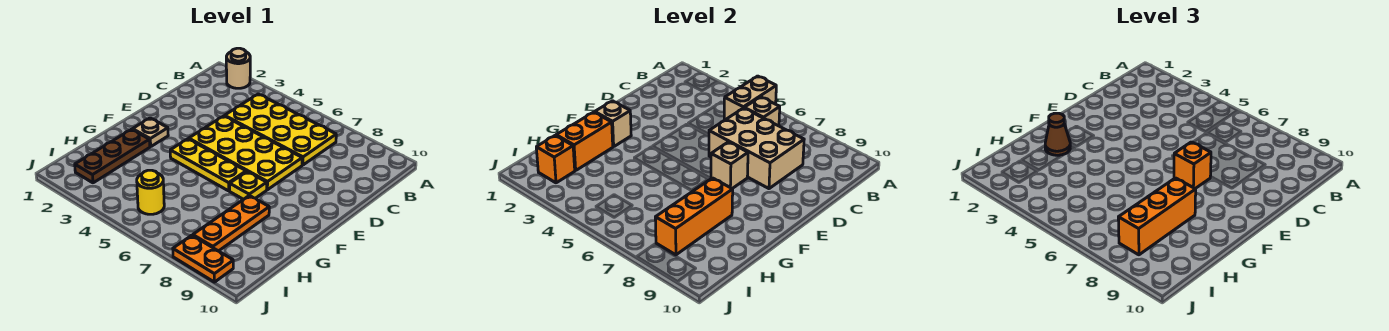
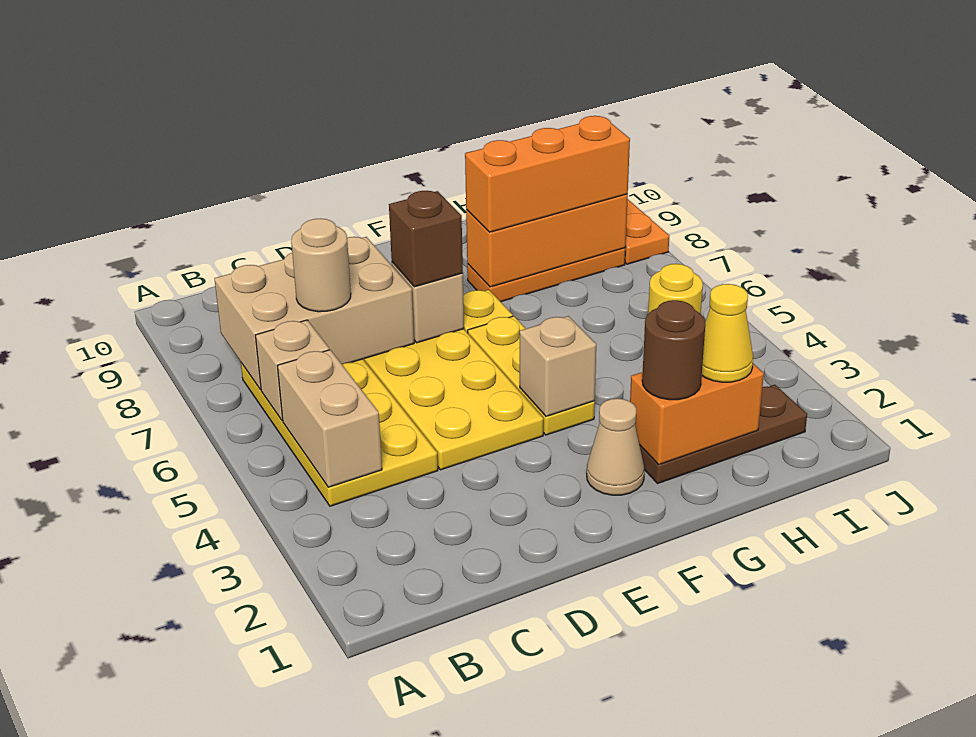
tan 1x1 round brick [226,48,250,88] -> tan 1x1 round brick moved to [291,219,351,312]
tan 1x2 brick [724,76,776,120] -> tan 1x2 brick turned to [278,350,382,487]
tan 2x3 brick [709,108,804,189] -> tan 2x3 brick turned to [214,237,414,390]
orange 1x1 brick [1174,142,1211,188] -> brown 1x1 brick [389,191,463,287]
tan 1x1 plate [133,118,168,147] -> tan 1x1 cone [587,398,645,495]
tan 1x1 brick [595,101,631,147] -> tan 1x1 brick moved to [520,316,596,416]
brown 1x1 cone [1045,113,1070,155] -> brown 1x1 round brick [642,300,705,400]
none -> yellow 1x1 cone [702,284,753,382]
orange 1x1 brick [536,135,575,183] -> none

